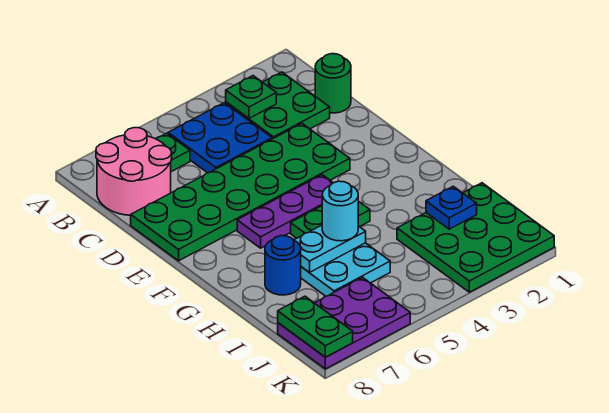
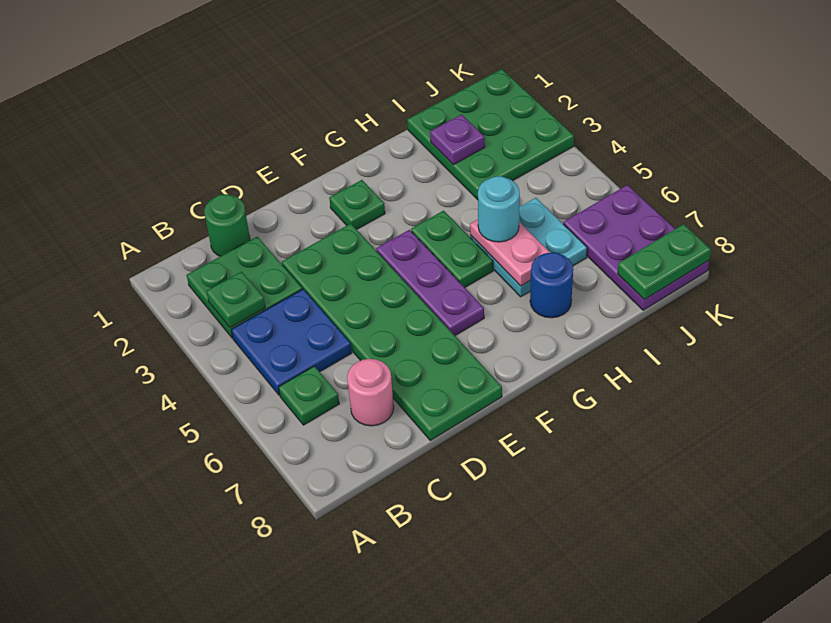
pink 2x2 round brick [96,128,172,215] -> pink 1x1 round brick [347,359,394,426]
none -> green 1x1 plate [329,180,385,229]
cyan 1x2 plate [294,225,366,272] -> pink 1x2 plate [470,220,550,286]
blue 1x1 plate [426,186,477,229] -> purple 1x1 plate [430,114,485,165]

